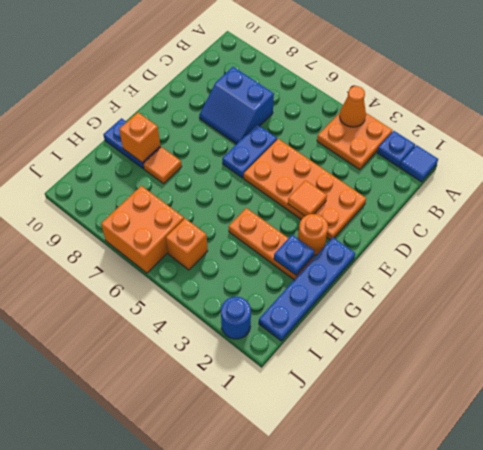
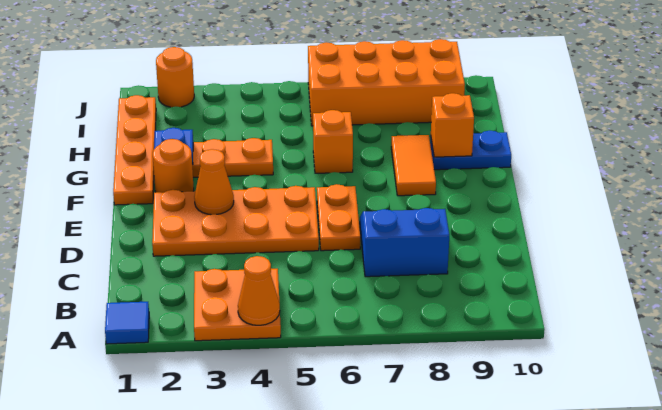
blue 1x1 plate [377,131,415,167] -> none
blue 1x2 plate [222,125,277,178] -> orange 1x2 plate [317,184,360,251]
orange 1x1 tile [288,180,327,216] -> orange 1x1 cone [194,149,234,215]
blue 1x4 plate [259,238,355,341] -> orange 1x4 plate [113,95,156,205]
orange 1x1 tile [143,147,182,184] -> orange 1x2 tile [391,135,436,196]
orange 1x1 brick [166,219,208,270] -> orange 1x1 brick moved to [313,110,353,173]
orange 2x2 brick [101,186,184,273] -> orange 2x4 brick [308,39,465,126]
blue 1x1 round brick [221,297,251,339] -> orange 1x1 round brick [156,47,194,107]

